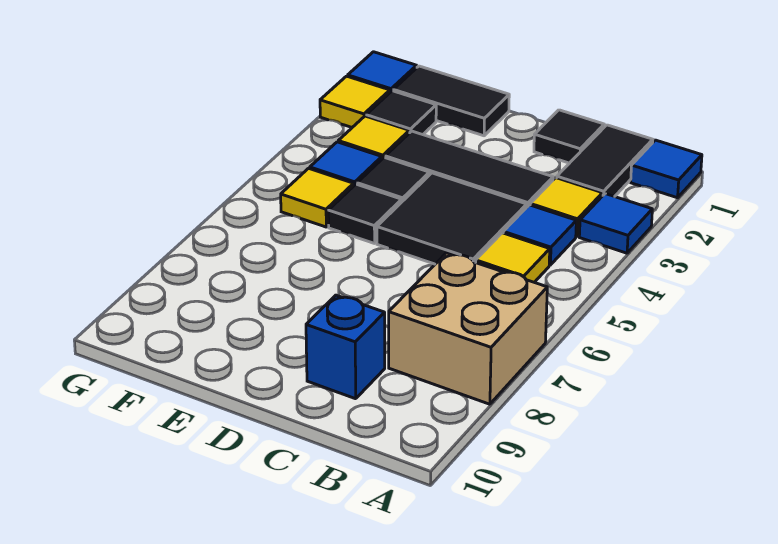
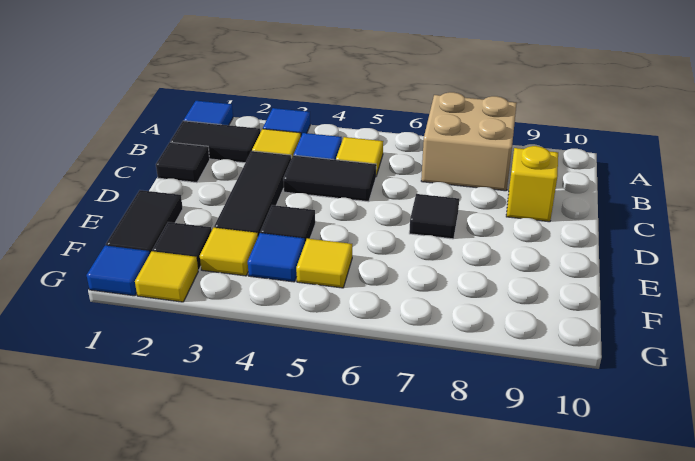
black 2x2 tile [377,173,527,264] -> black 1x2 tile [283,155,376,202]
blue 1x1 brick [306,295,385,399] -> yellow 1x1 brick [506,146,558,222]
black 1x1 tile [328,184,402,244] -> black 1x1 tile moved to [409,194,459,239]

